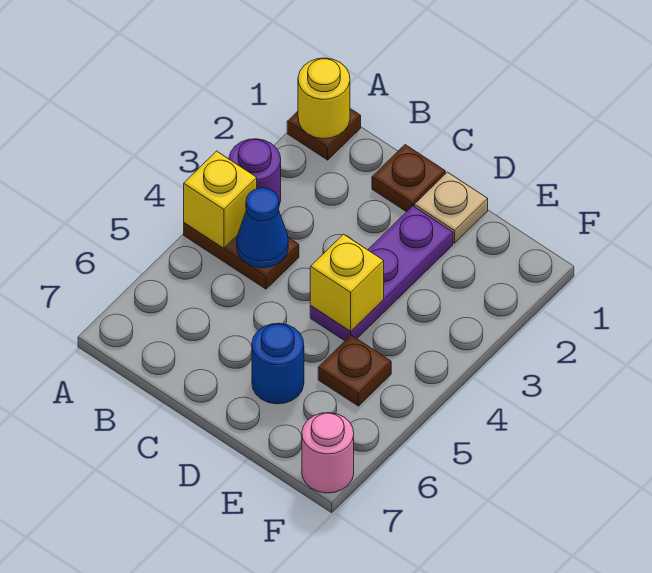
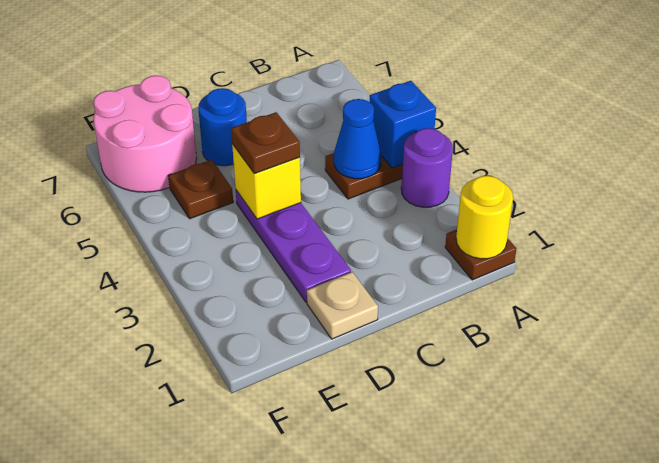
yellow 1x1 brick [184,151,257,248] -> blue 1x1 brick [370,81,436,168]
brown 1x1 plate [372,145,445,212] -> brown 1x1 plate moved to [231,112,300,174]
pink 1x1 round brick [302,413,354,493] -> pink 2x2 round brick [94,76,196,192]

